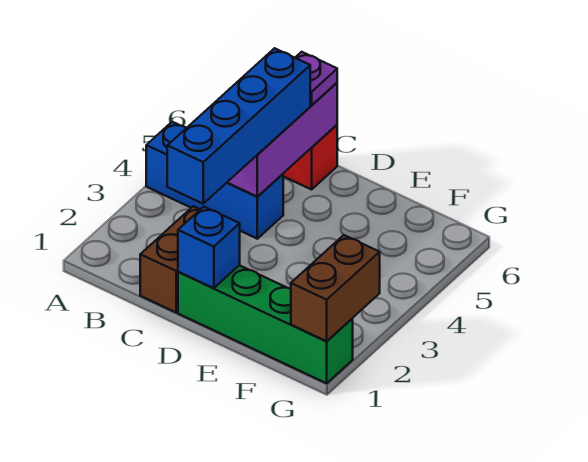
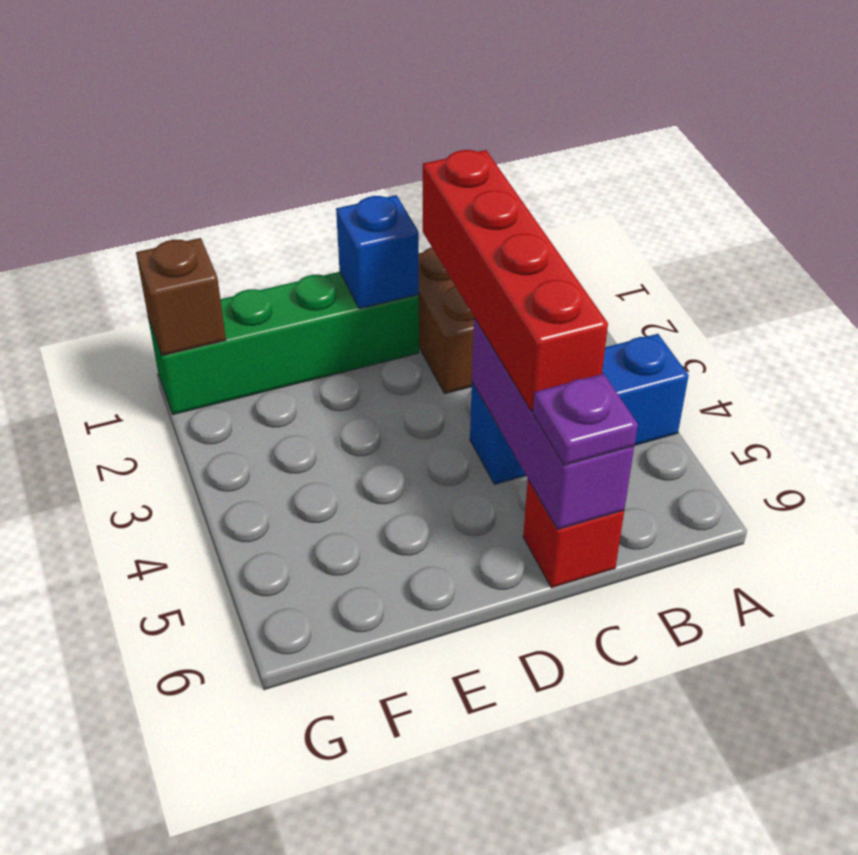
blue 1x4 brick [167,48,310,204] -> red 1x4 brick [423,150,608,411]
brown 1x2 brick [291,235,380,341] -> brown 1x1 brick [136,238,226,356]

